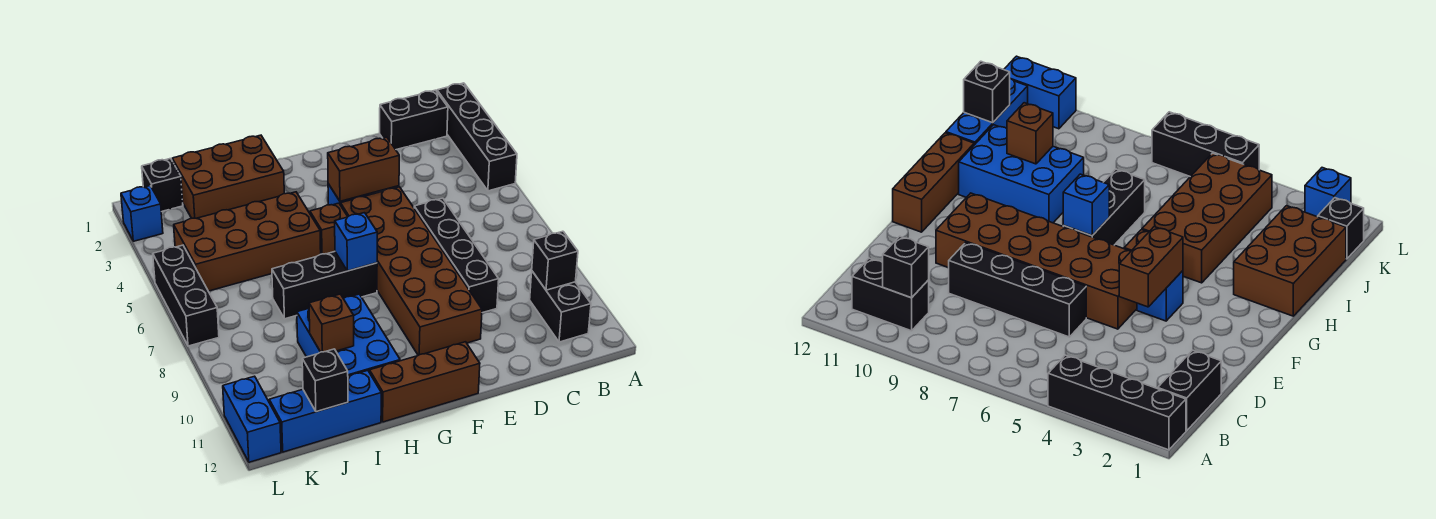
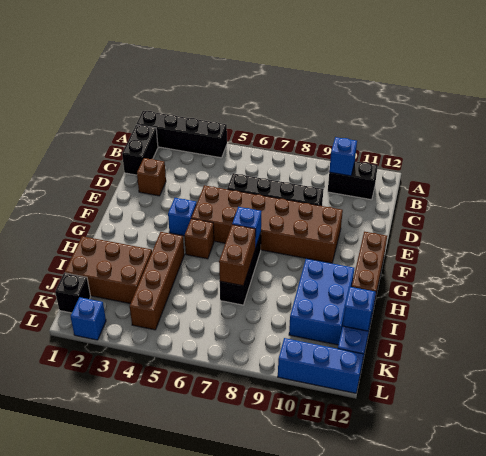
black 1x1 brick [532,231,578,290] -> blue 1x1 brick [329,137,357,176]
brown 1x2 brick [328,137,399,201] -> brown 1x2 brick moved to [219,225,256,286]
brown 2x3 brick [172,135,284,218] -> brown 2x3 brick turned to [65,236,152,304]
brown 2x4 brick [174,192,321,291] -> brown 1x4 brick [130,232,184,330]
blue 2x3 brick [297,294,400,376] -> blue 2x3 brick turned to [289,259,354,345]
brown 1x1 brick [309,294,354,352] -> brown 1x1 brick moved to [137,158,166,196]
black 1x1 brick [302,349,348,412] -> blue 1x1 brick [343,287,375,331]
black 1x3 brick [153,245,219,346] -> none
blue 1x2 brick [223,376,281,462] -> blue 1x3 brick [278,338,363,393]

